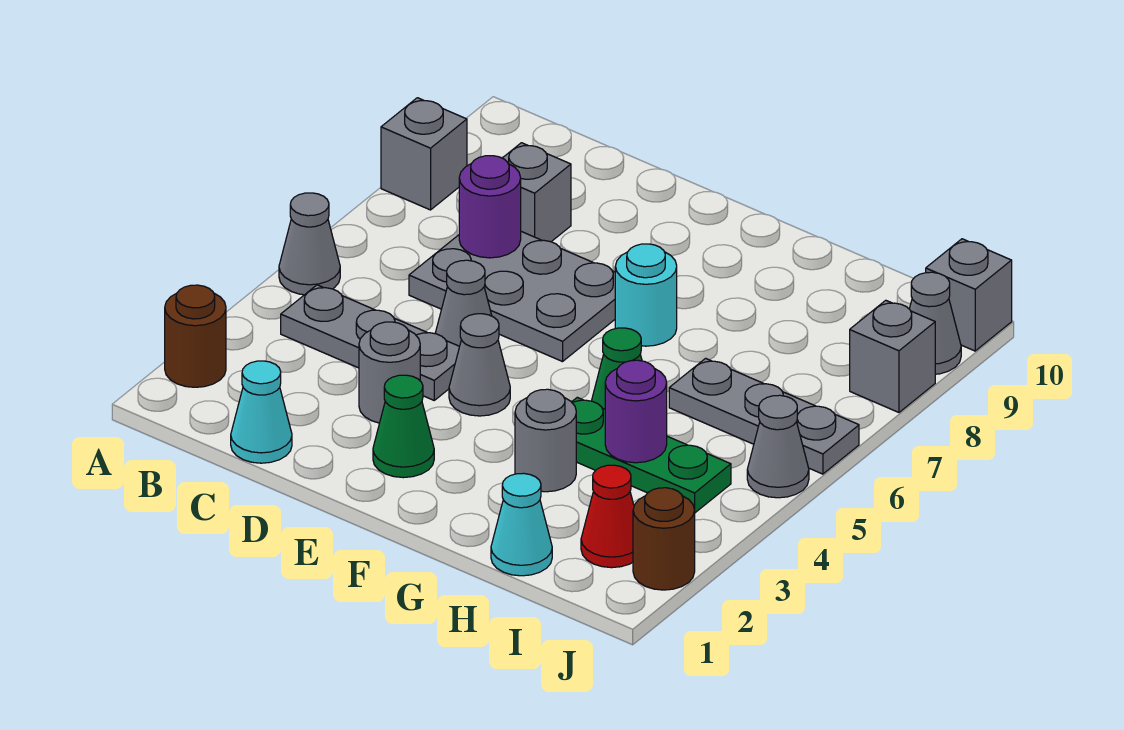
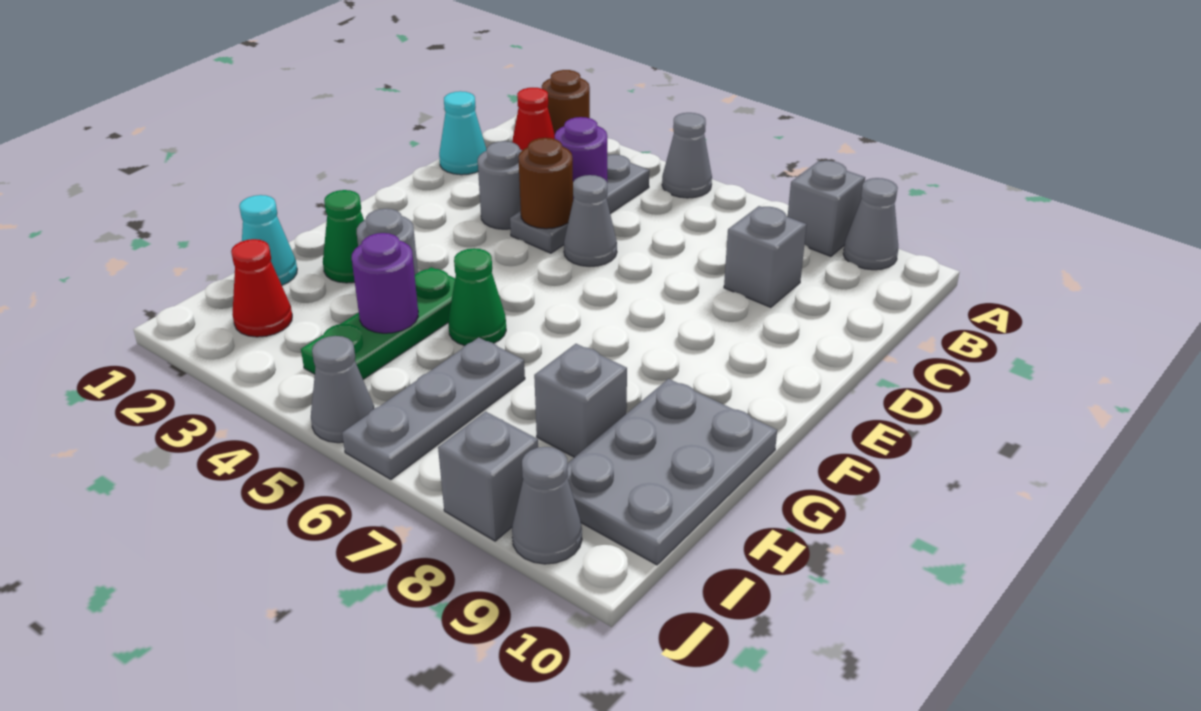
none -> red 1x1 cone [512,88,555,151]
grey 2x3 plate [409,232,615,362] -> grey 2x3 plate moved to [567,379,777,565]
purple 1x1 round brick [459,156,521,258] -> purple 1x1 round brick moved to [555,117,607,199]
green 1x1 cone [373,375,434,478] -> green 1x1 cone moved to [323,190,364,283]
grey 1x1 cone [449,314,510,416] -> grey 1x1 cone moved to [843,178,898,270]
cyan 1x1 round brick [615,244,677,346] -> none
brown 1x1 round brick [633,488,695,590] -> brown 1x1 round brick moved to [518,138,573,229]
grey 1x1 brick [926,239,1012,351] -> grey 1x1 brick moved to [534,344,627,457]

